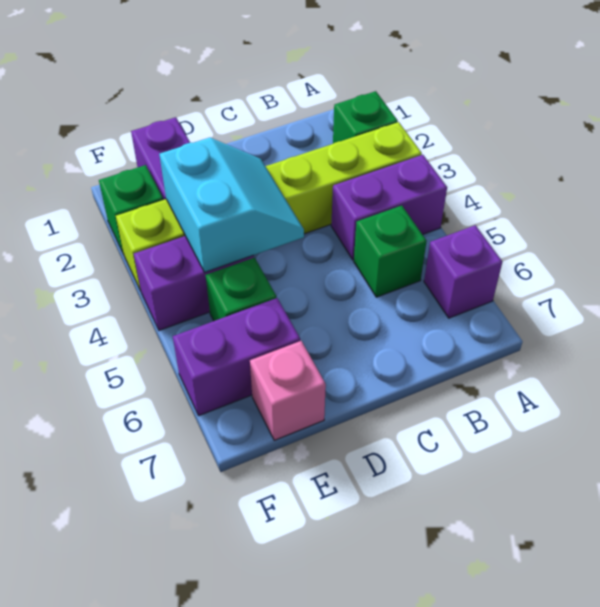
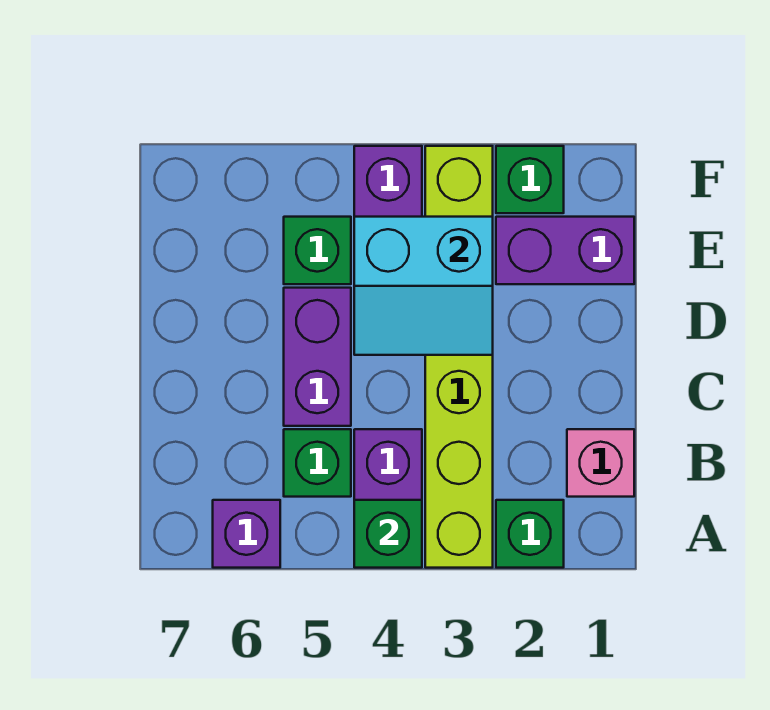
none -> green 1x1 brick [354,500,422,568]
purple 1x2 brick [173,298,300,416] -> purple 1x2 brick moved to [284,288,351,426]
pink 1x1 brick [250,341,326,440] -> pink 1x1 brick moved to [567,429,634,497]

